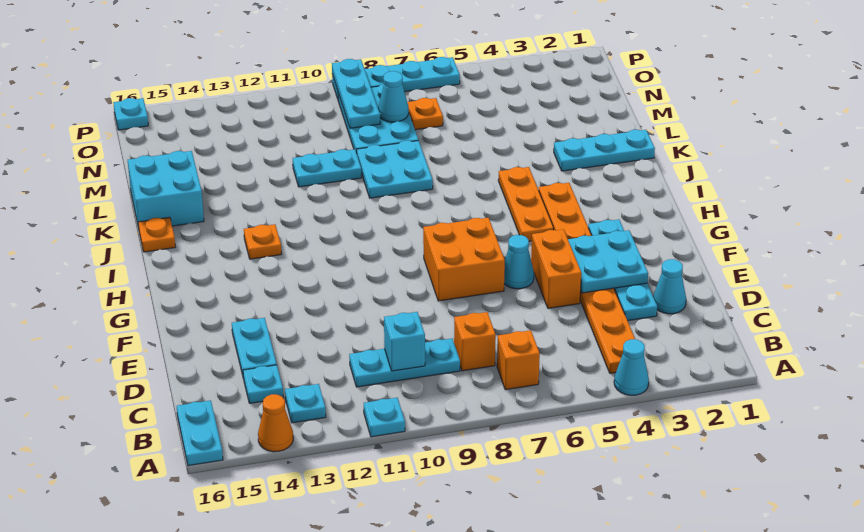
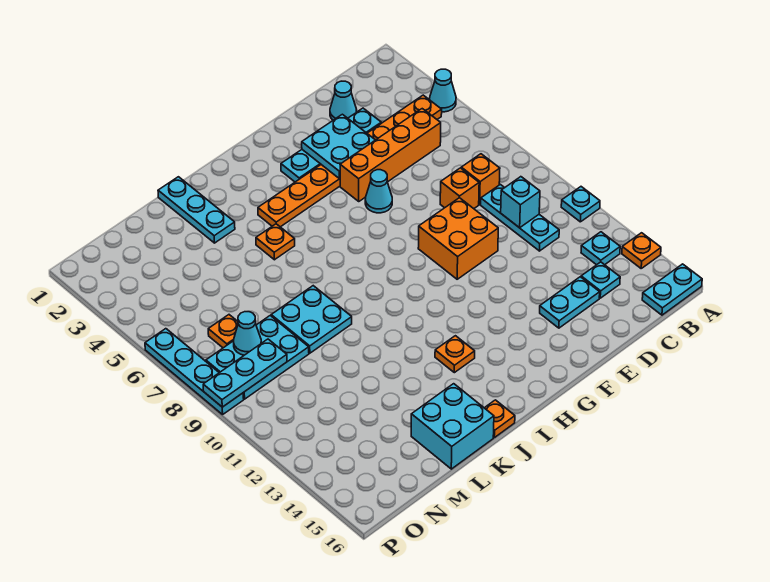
orange 1x1 cone [258,394,293,452] -> orange 1x1 plate [622,233,661,268]
orange 1x1 brick [497,330,540,390] -> orange 1x1 brick moved to [440,168,479,209]
orange 1x2 brick [531,229,581,308] -> orange 1x4 brick [340,109,441,201]
orange 2x2 brick [423,218,505,301] -> orange 2x2 brick moved to [418,198,498,279]
orange 1x3 plate [498,167,554,241] -> orange 1x1 plate [256,224,295,260]
cyan 1x2 plate [293,149,361,187] -> none
cyan 1x1 plate [113,98,148,130] -> none

